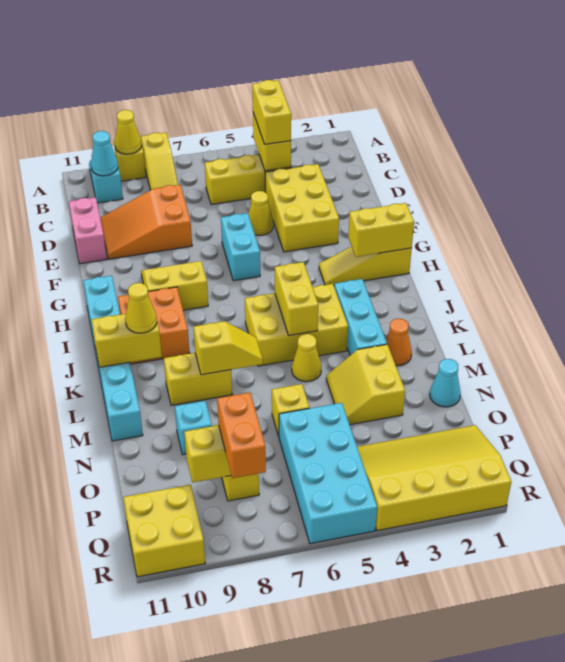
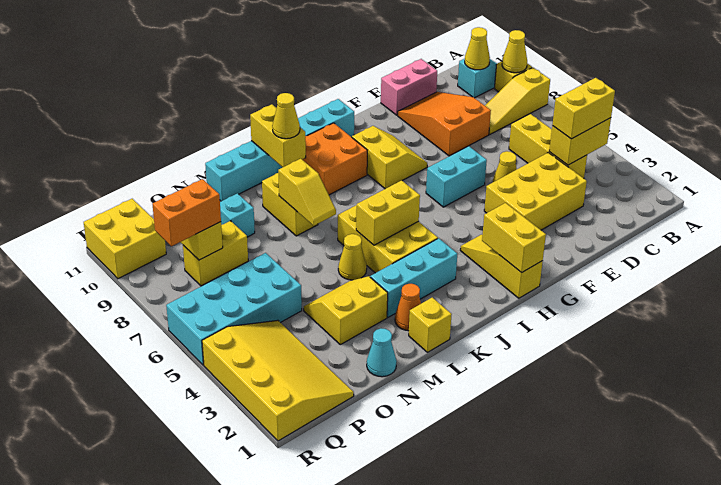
cyan 1x1 cone [91,131,118,176] -> yellow 1x1 cone [465,27,490,70]
yellow 1x1 brick [272,384,309,436] -> yellow 1x1 brick moved to [409,297,452,352]

